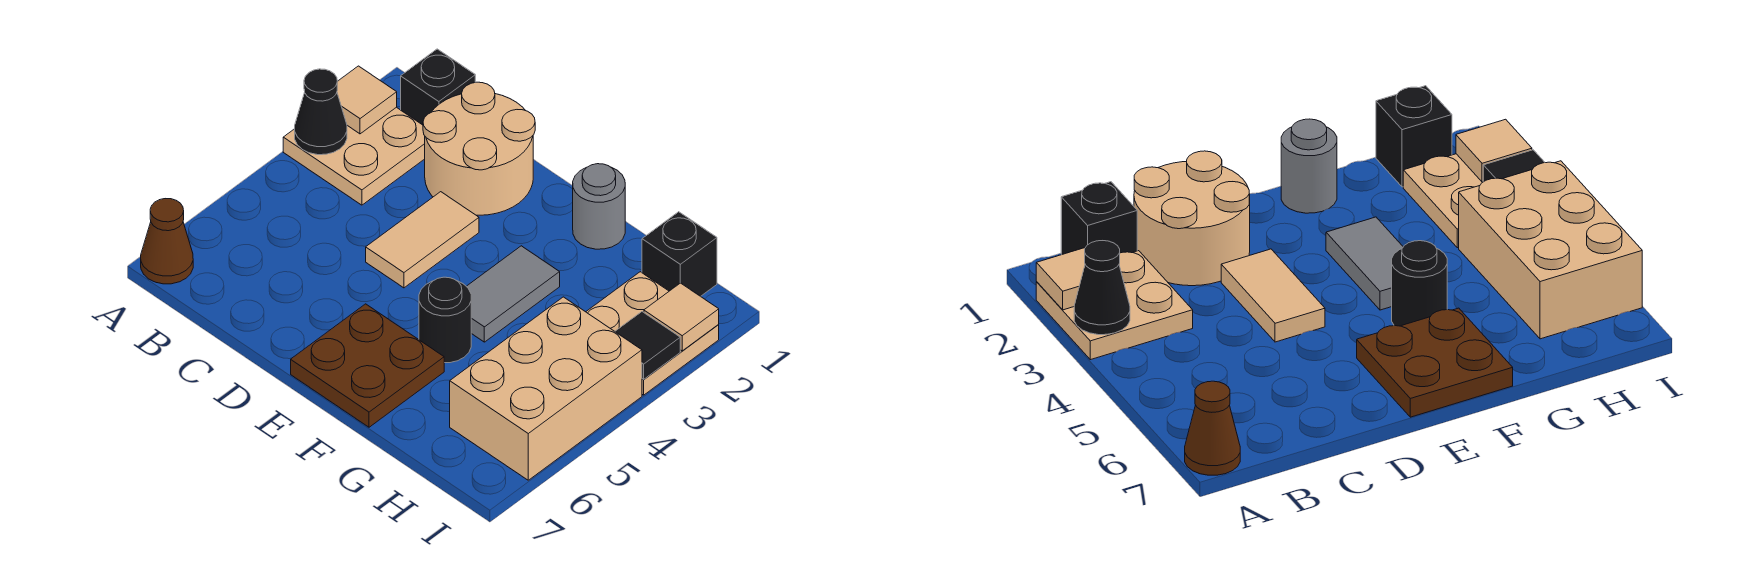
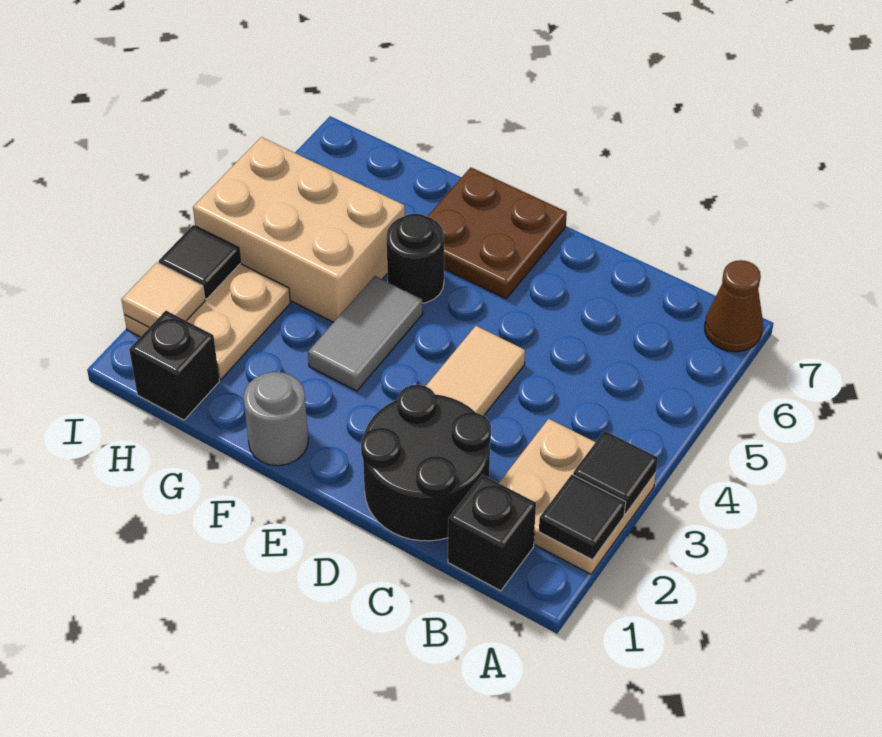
tan 1x1 tile [337,66,397,134] -> black 1x1 tile [539,475,626,560]
black 1x1 cone [295,69,347,155] -> black 1x1 tile [573,431,658,514]
tan 2x2 round brick [423,82,535,215] -> black 2x2 round brick [361,385,491,541]
tan 2x3 brick [450,297,642,480] -> tan 2x3 brick turned to [193,137,405,322]

